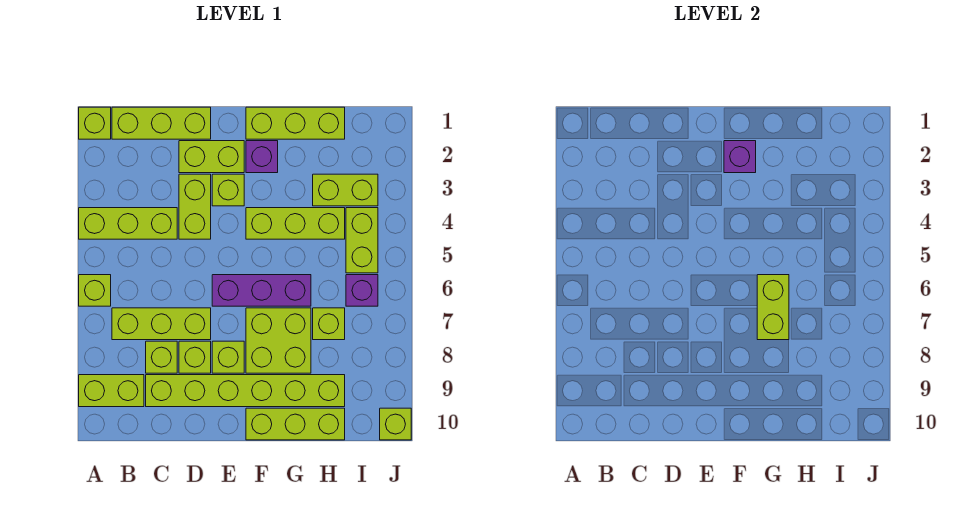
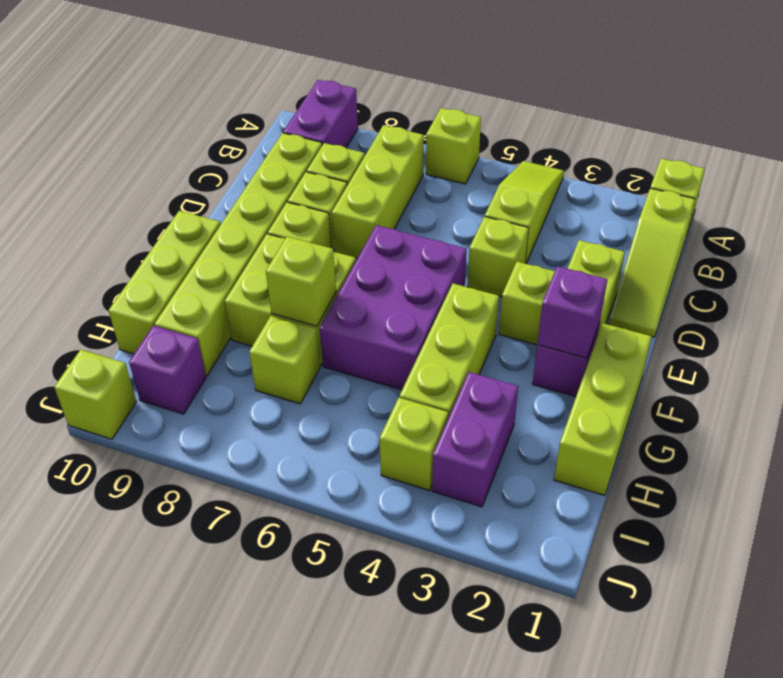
lime 1x3 brick [79,208,177,239] -> lime 1x3 slope [485,161,564,264]
lime 1x2 brick [79,375,144,407] -> purple 1x2 brick [283,80,358,148]
lime 1x3 brick [112,107,211,139] -> lime 1x3 slope [608,188,695,337]
lime 1x2 brick [179,174,211,239] -> lime 1x1 brick [468,217,529,297]
purple 1x3 brick [212,275,311,306] -> purple 2x3 brick [320,225,466,390]
lime 1x2 brick [757,275,789,340] -> lime 1x1 brick [266,237,336,326]
lime 1x2 brick [313,174,378,206] -> purple 1x2 brick [432,372,518,507]
lime 1x2 brick [346,208,378,273] -> lime 1x1 brick [380,398,448,491]
purple 1x1 brick [346,275,378,306] -> purple 1x1 brick moved to [129,326,206,414]

